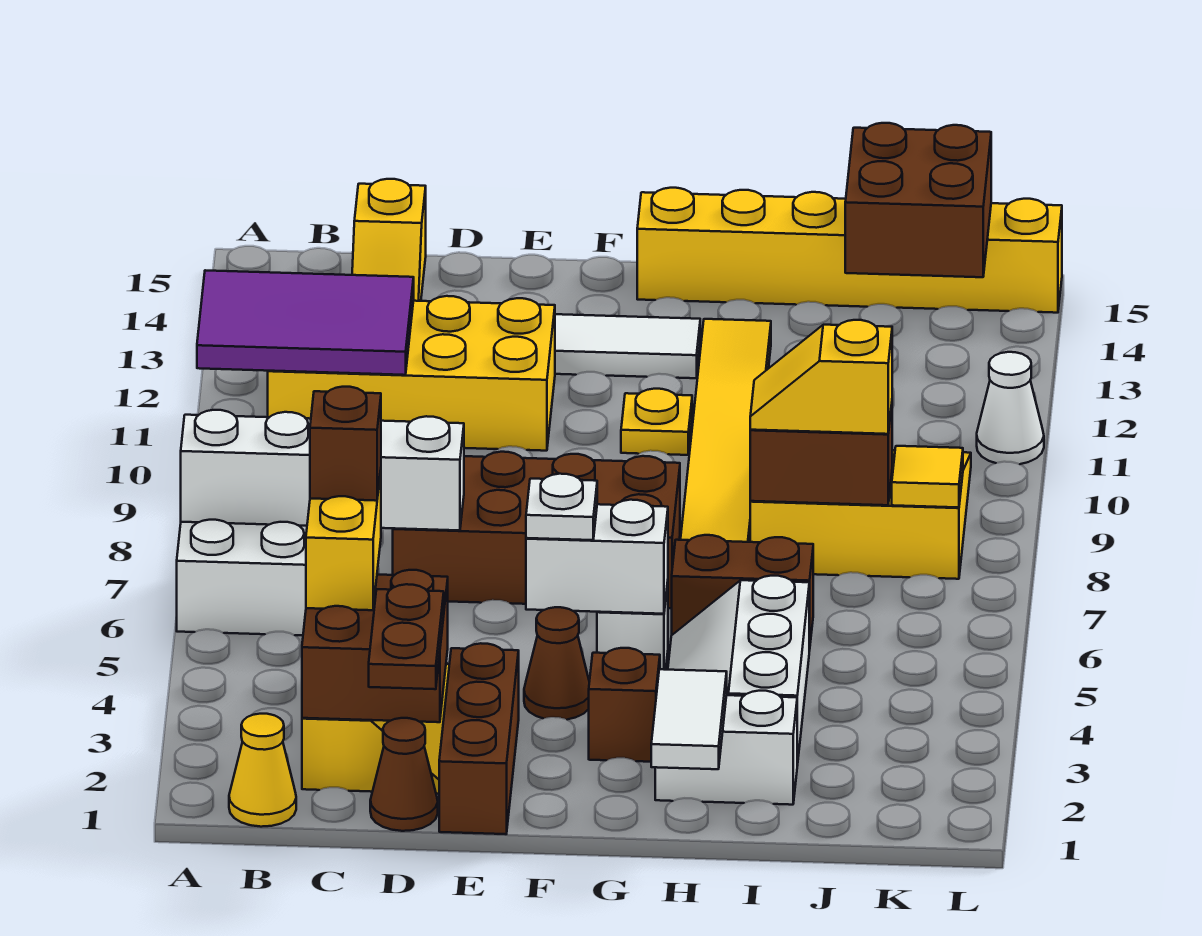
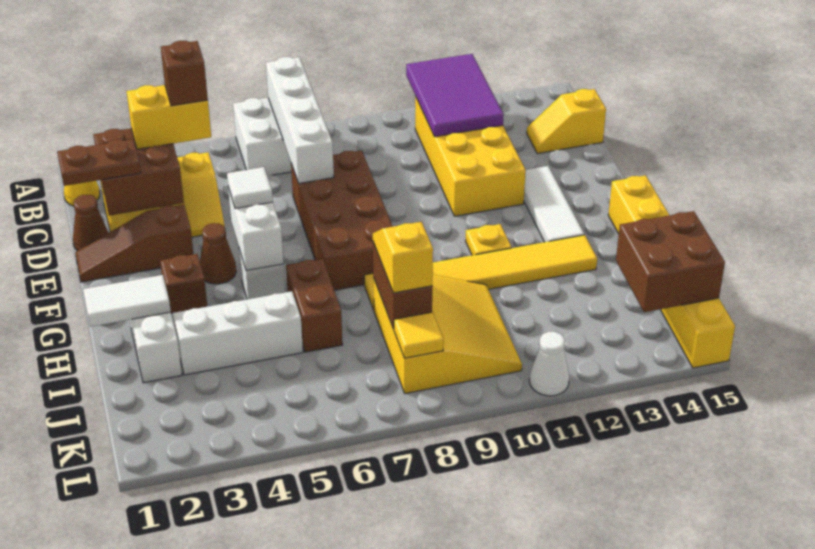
brown 1x3 brick [439,643,519,834] -> brown 1x3 slope [75,205,194,282]
white 1x1 plate [526,474,597,540] -> white 1x1 tile [227,167,273,209]

